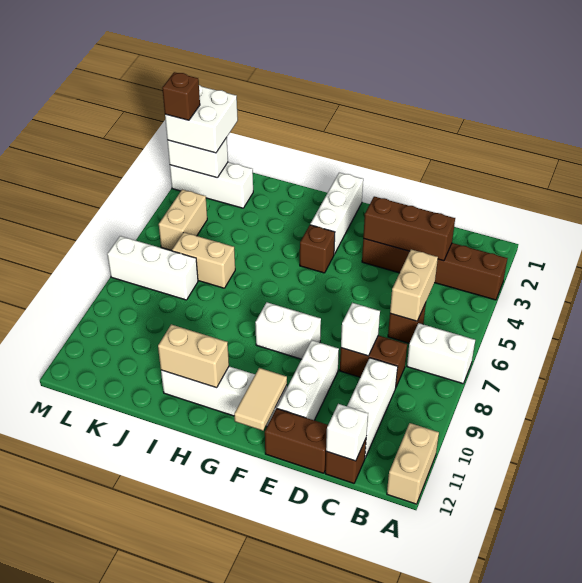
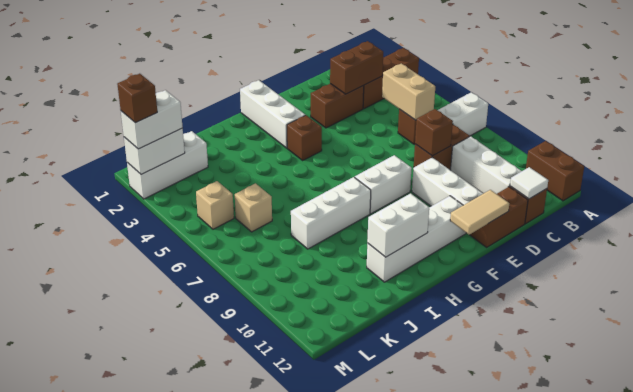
tan 1x2 brick [387,423,439,504] -> brown 1x2 brick [526,141,584,201]
brown 1x3 brick [363,197,455,261] -> brown 1x2 brick [330,41,383,94]
white 1x1 brick [326,404,368,461] -> white 1x1 tile [510,167,548,199]
white 1x1 brick [341,303,380,356] -> brown 1x1 brick [415,109,453,156]
tan 1x2 tile [234,368,287,431] -> tan 1x2 tile turned to [450,190,509,235]
tan 1x2 brick [158,324,229,388] -> white 1x2 brick [367,194,429,257]
tan 1x2 brick [172,232,235,288] -> tan 1x1 brick [235,183,272,232]
white 1x3 brick [107,236,198,300] -> white 1x3 brick moved to [291,177,371,249]
white 2x2 brick [165,85,238,153] -> white 1x2 brick [121,90,183,149]
tan 1x2 brick [159,190,207,251] -> tan 1x1 brick [196,181,234,229]

